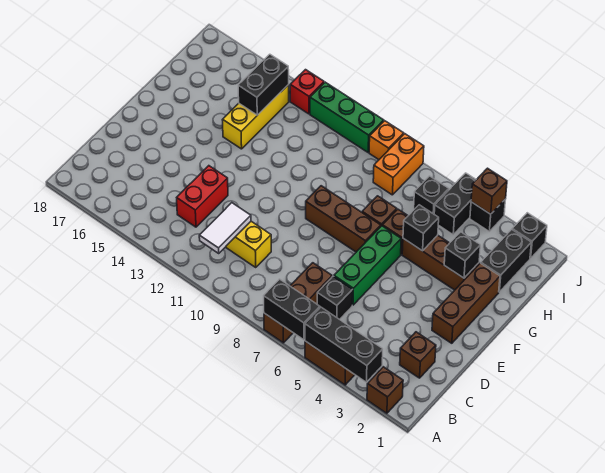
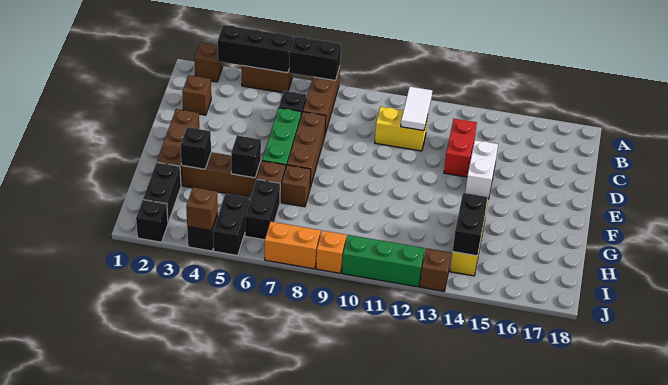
none -> white 1x2 brick [465,140,498,199]
brown 1x3 brick [306,186,381,252] -> brown 1x3 brick turned to [287,112,326,187]
black 1x1 brick [414,176,449,214] -> black 1x2 brick [245,179,280,240]
orange 1x2 brick [373,134,424,195] -> orange 1x2 brick turned to [265,222,321,269]
red 1x1 brick [290,70,324,114] -> brown 1x1 brick [420,248,451,291]

